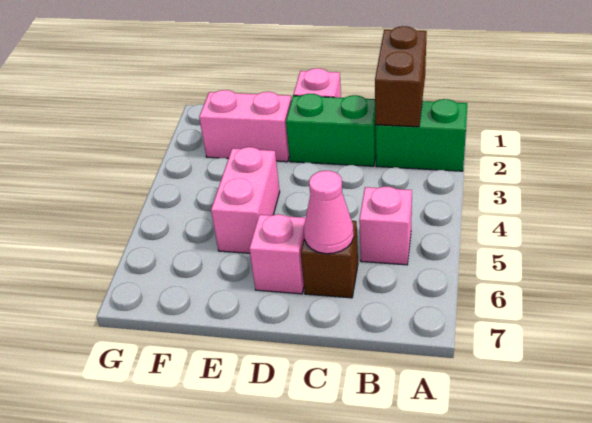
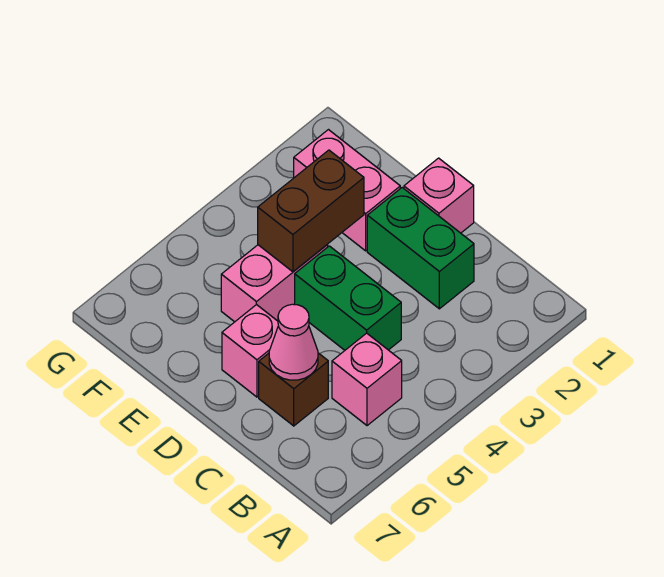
green 1x2 brick [376,99,467,171] -> green 1x2 brick moved to [295,246,401,350]
brown 1x2 brick [375,26,427,127] -> brown 1x2 brick moved to [258,150,364,272]

